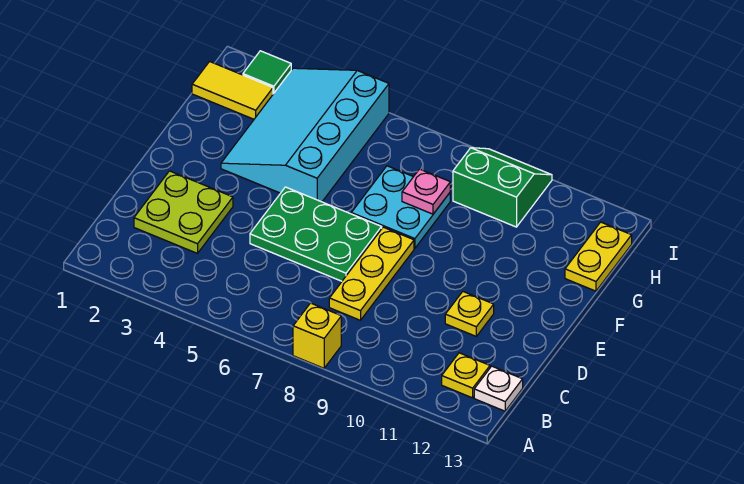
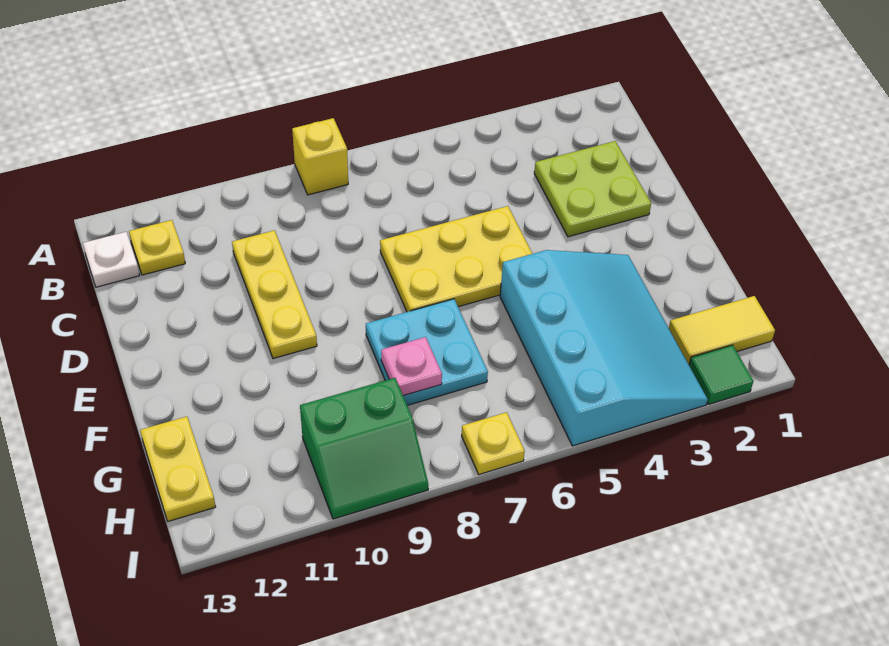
yellow 1x3 plate [329,227,414,320] -> yellow 1x3 plate moved to [232,230,317,359]
green 2x3 plate [250,187,382,281] -> yellow 2x3 plate [380,206,532,312]
yellow 1x1 plate [445,292,494,336] -> yellow 1x1 plate moved to [462,412,525,474]

